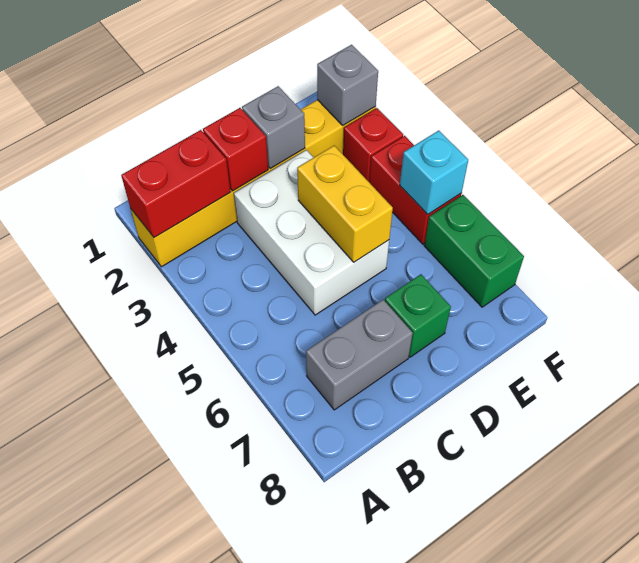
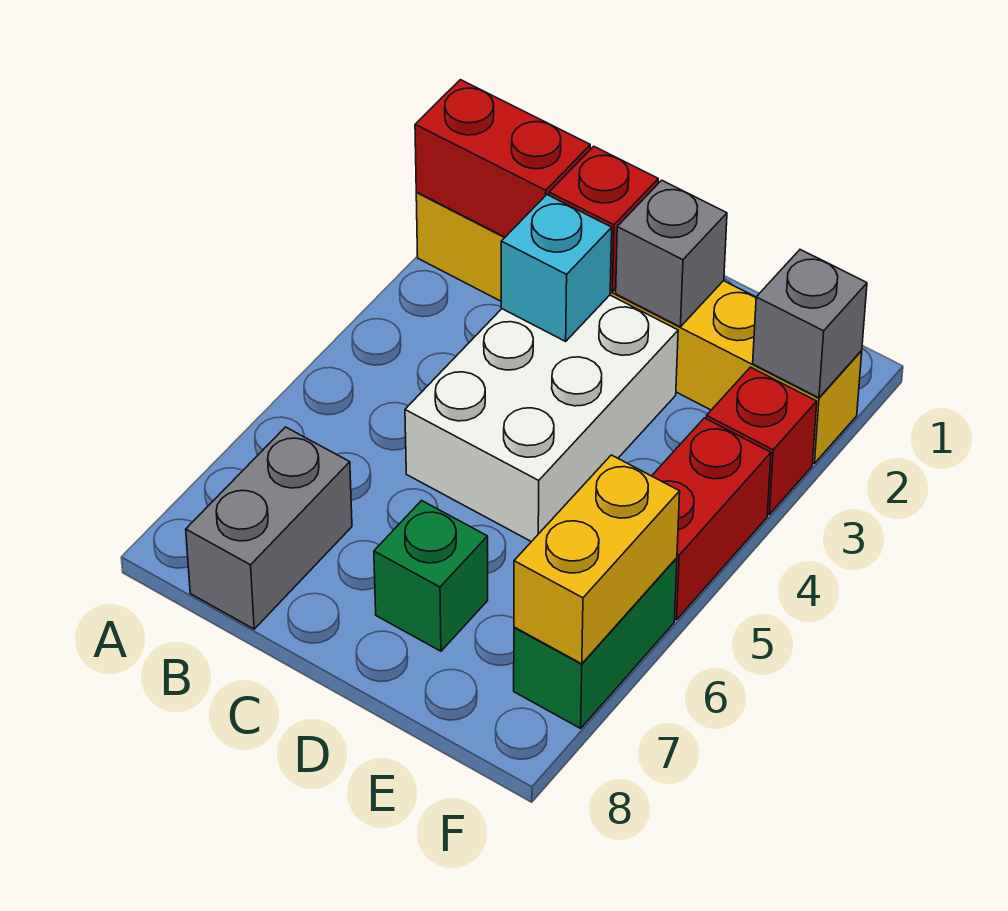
grey 1x2 brick [306,300,413,410] -> grey 1x2 brick turned to [186,427,352,629]
yellow 1x2 brick [297,146,393,262] -> yellow 1x2 brick moved to [514,455,680,664]
cyan 1x1 brick [400,131,468,214] -> cyan 1x1 brick moved to [501,195,612,341]

